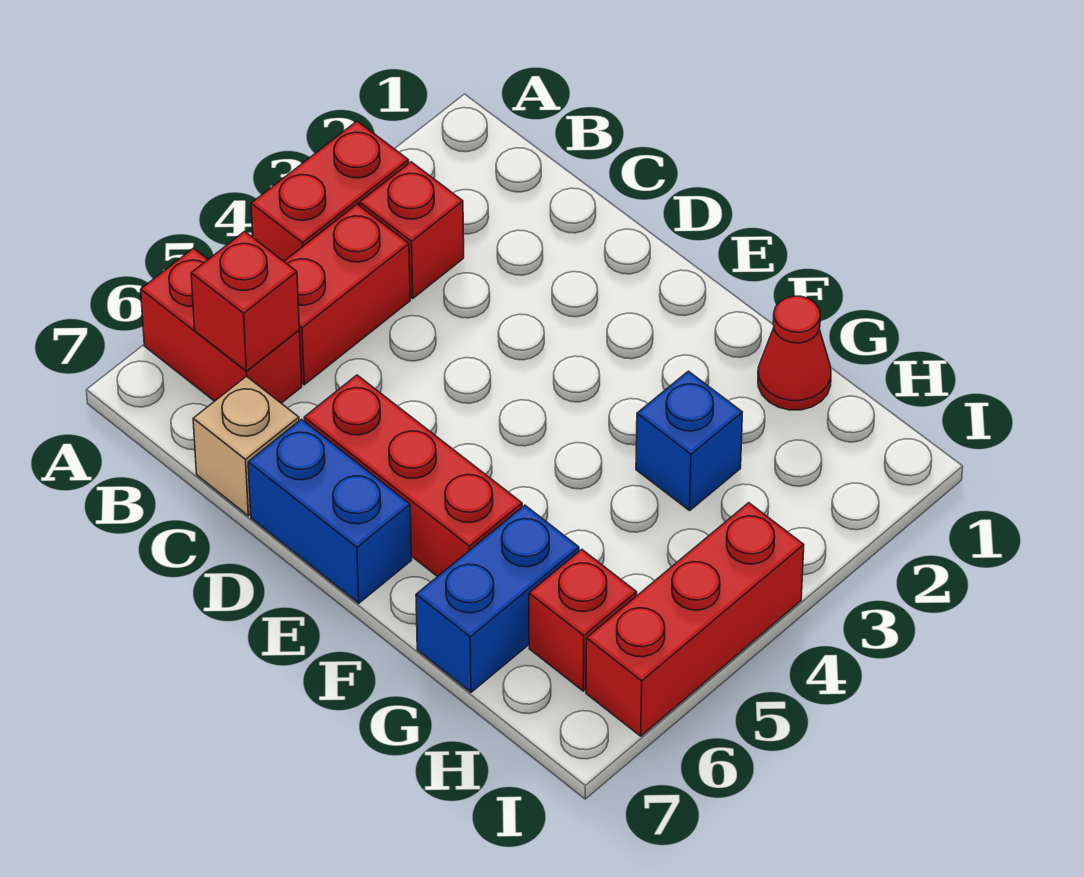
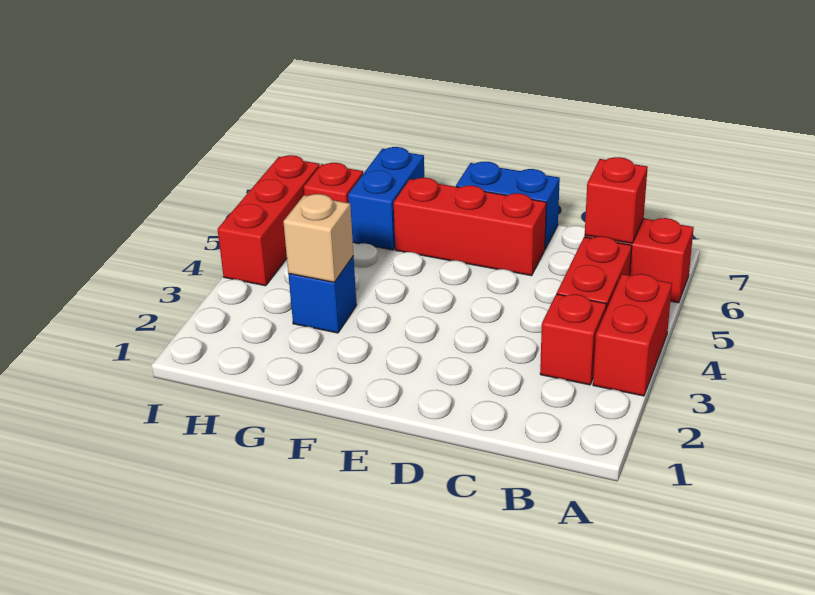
tan 1x1 brick [193,376,299,516] -> tan 1x1 brick moved to [283,194,353,282]
red 1x1 cone [758,296,831,410] -> none

